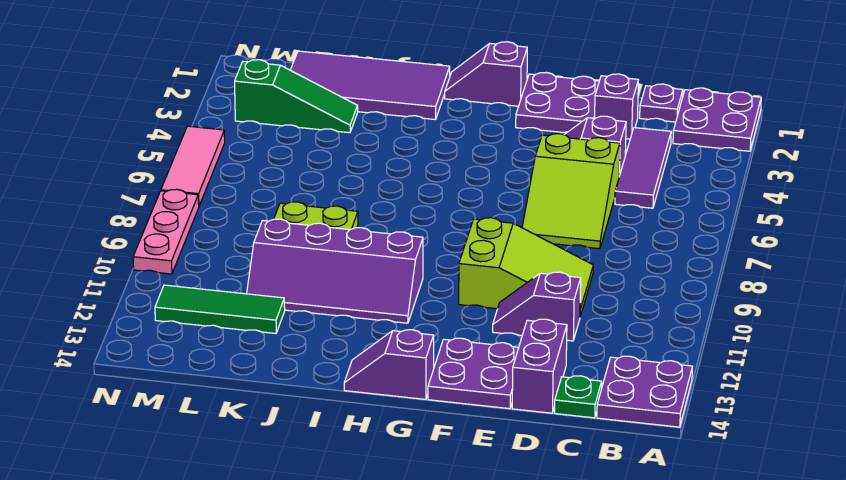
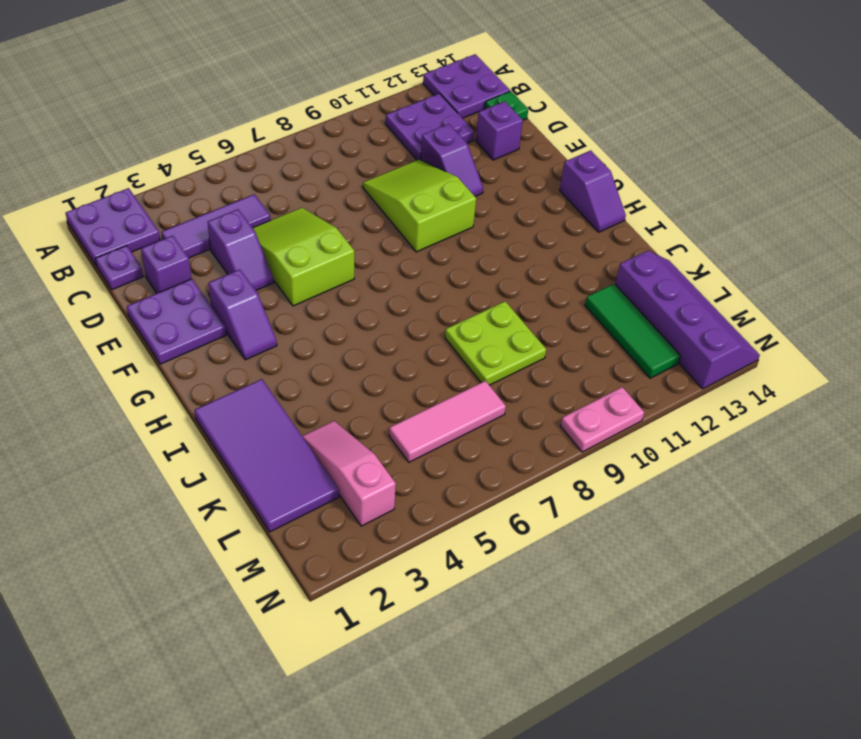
lime 2x3 slope [522,134,620,249] -> lime 2x3 slope turned to [253,208,354,306]
purple 1x2 brick [512,319,567,413] -> purple 1x1 brick [476,101,523,160]
purple 2x2 plate [428,338,519,409] -> purple 2x2 plate moved to [385,94,474,160]
purple 1x2 slope [445,42,527,106] -> purple 1x2 slope moved to [208,269,277,360]
purple 2x4 slope [247,219,423,323] -> purple 2x4 slope moved to [615,251,760,389]
green 1x3 slope [235,60,358,133] -> pink 1x3 slope [302,421,396,526]
pink 1x3 tile [161,126,225,206] -> pink 1x3 tile moved to [389,381,506,462]
pink 1x3 plate [133,189,199,274] -> pink 1x2 plate [561,387,644,452]

